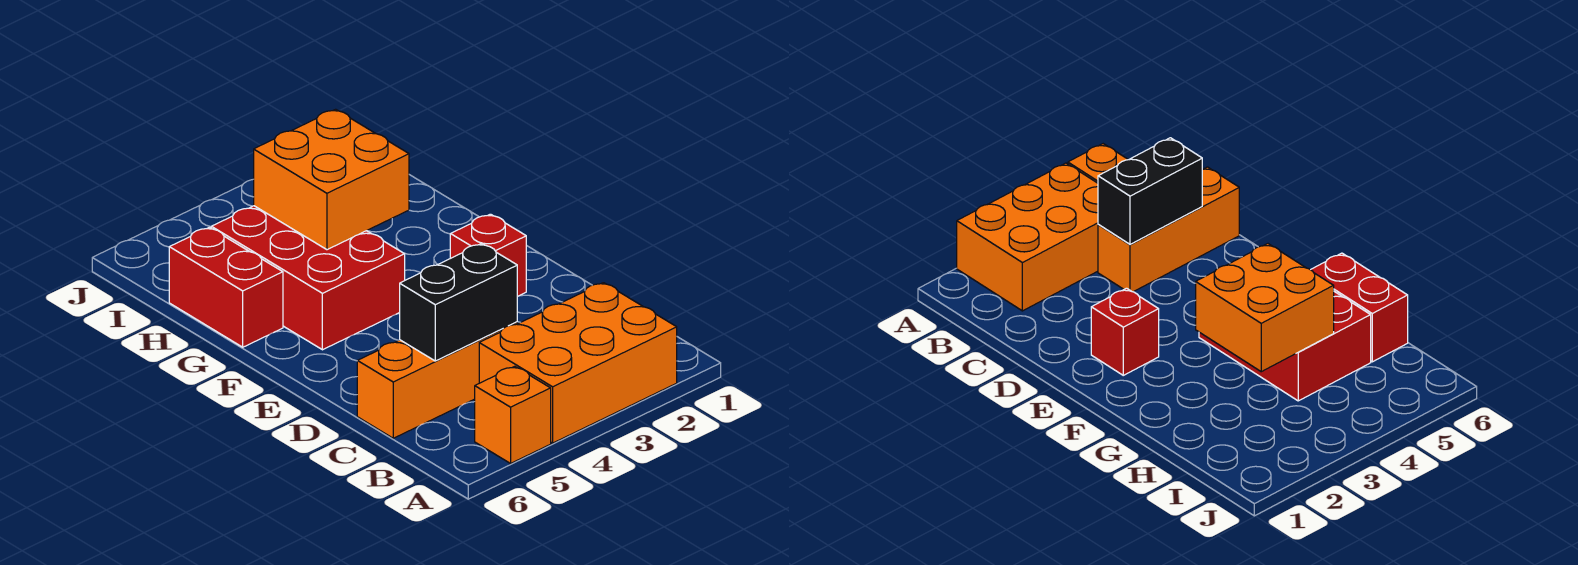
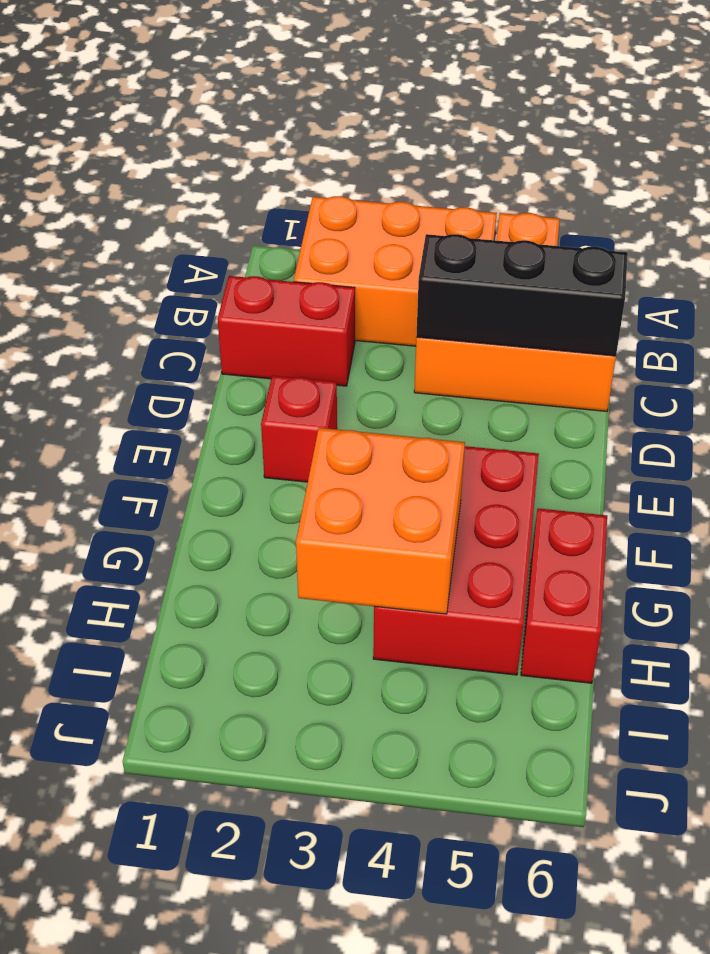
none -> red 1x2 brick [217,276,355,386]
black 1x2 brick [400,244,517,361] -> black 1x3 brick [416,234,628,356]

